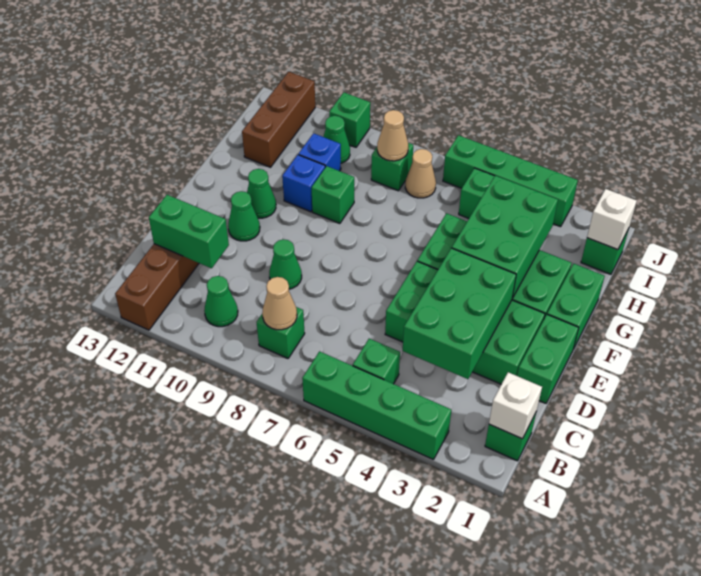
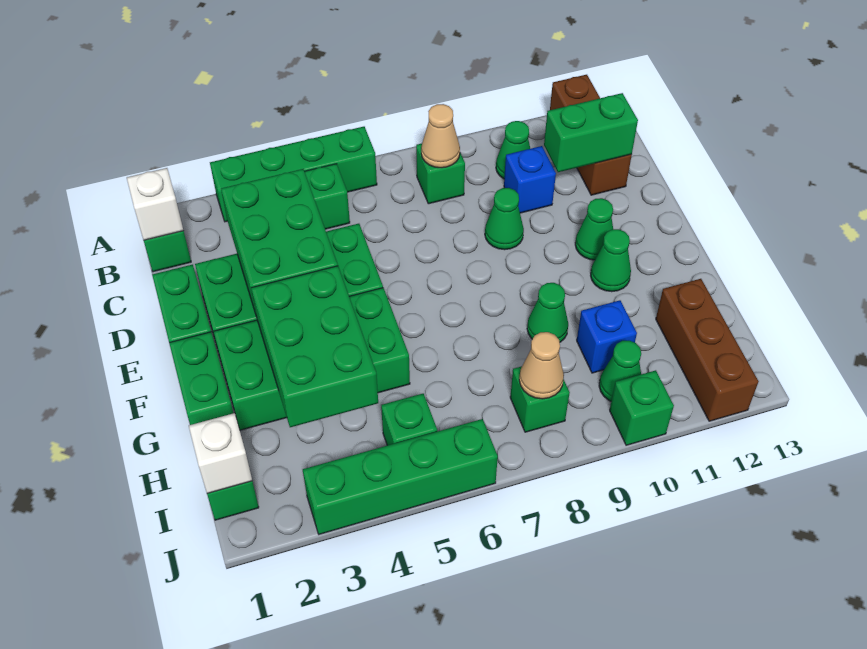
green 1x1 brick [312,166,354,224] -> green 1x1 cone [527,283,568,342]
blue 1x1 brick [282,155,325,212] -> blue 1x1 brick moved to [504,146,556,213]
tan 1x1 cone [405,149,436,198] -> none

